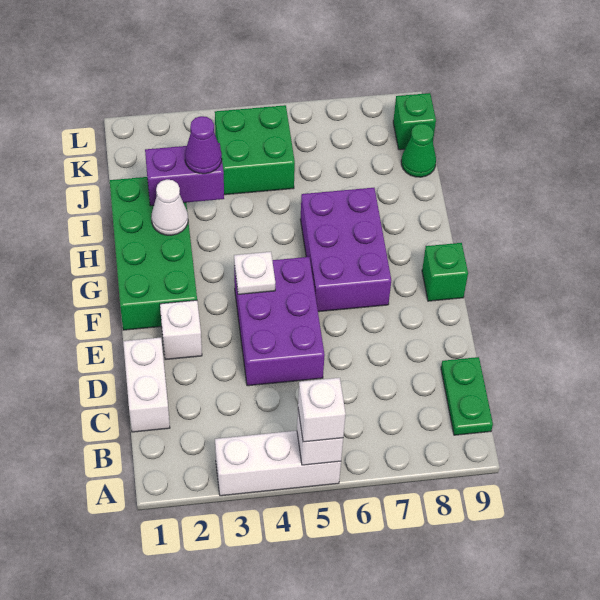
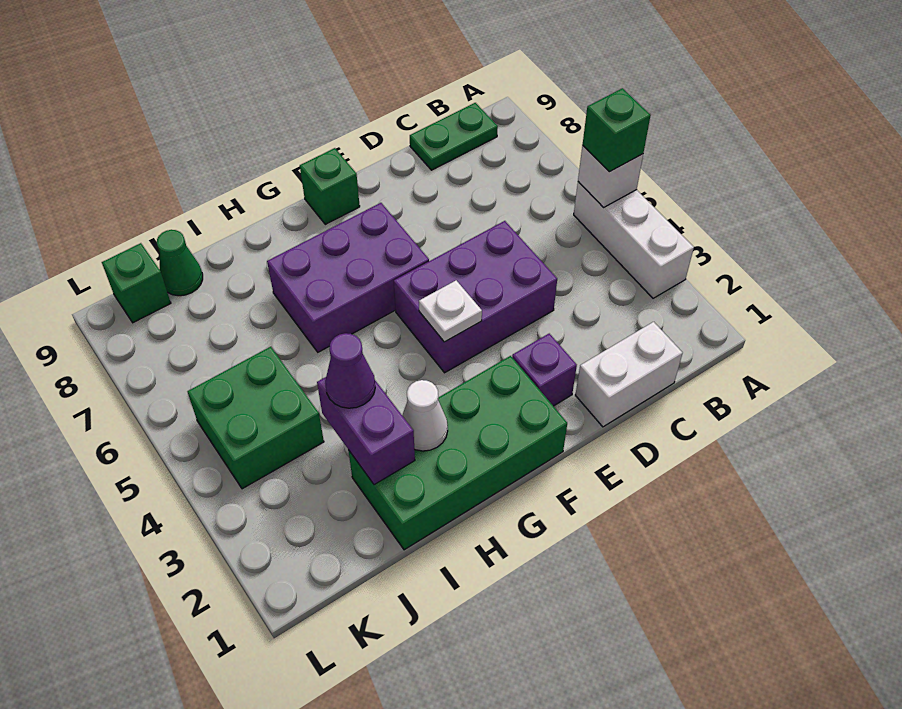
white 1x1 brick [298,378,346,442] -> green 1x1 brick [582,88,651,172]
white 1x1 brick [160,300,202,360] -> purple 1x1 brick [512,334,577,406]

